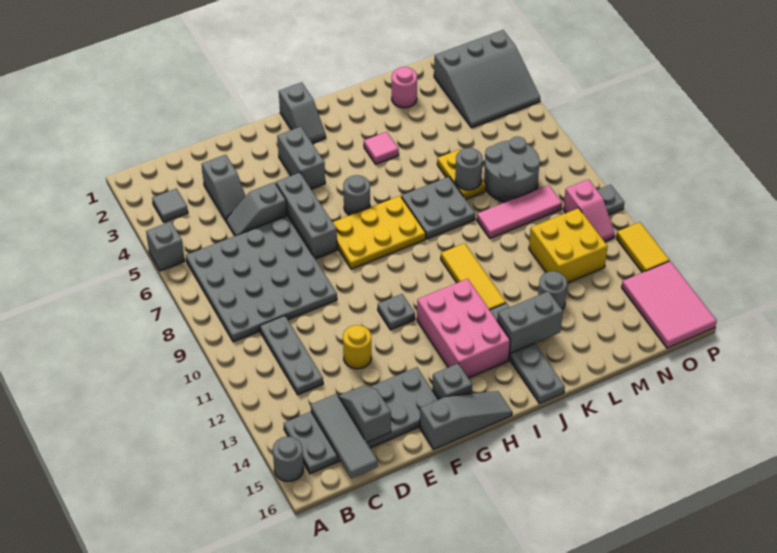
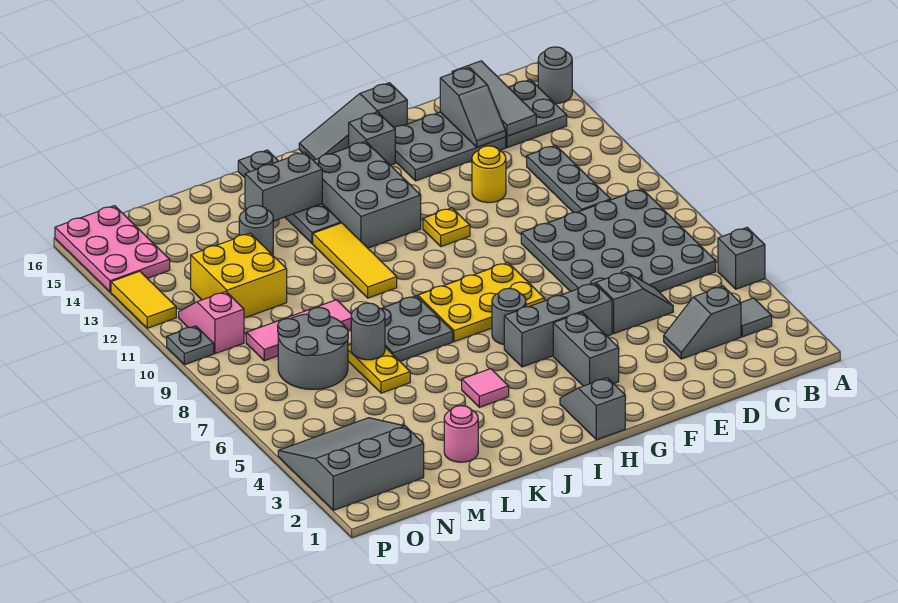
grey 1x2 slope [202,155,245,222] -> grey 1x2 slope turned to [664,286,741,359]
grey 1x3 brick [276,173,337,259] -> grey 1x3 brick turned to [504,283,612,367]
grey 1x1 plate [378,294,415,330] -> yellow 1x1 plate [423,208,470,247]
pink 2x3 brick [417,279,510,378] -> grey 2x3 brick [313,141,421,248]
pink 2x3 tile [622,261,717,348] -> pink 2x3 plate [55,206,170,292]

